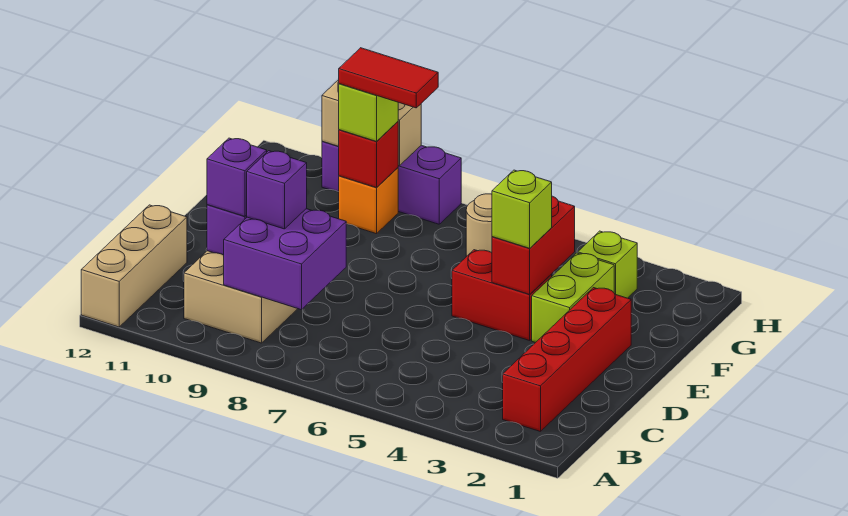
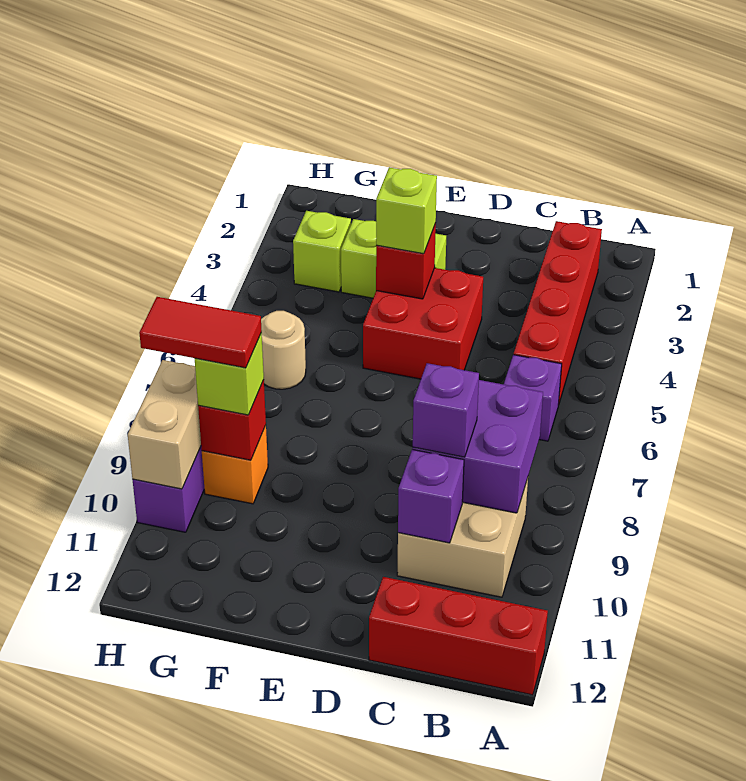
tan 1x3 brick [81,205,187,327] -> red 1x3 brick [369,577,548,695]
red 1x4 brick [503,288,631,432] -> red 1x4 brick turned to [514,221,602,405]
purple 1x1 brick [207,138,267,216] -> purple 1x1 brick moved to [504,355,562,441]
red 1x2 brick [452,250,552,341] -> red 2x2 brick [363,268,483,379]
red 1x2 brick [492,196,575,294] -> red 1x1 brick [376,224,436,299]
red 1x2 tile [339,48,438,108] -> red 1x2 tile turned to [139,297,262,368]

